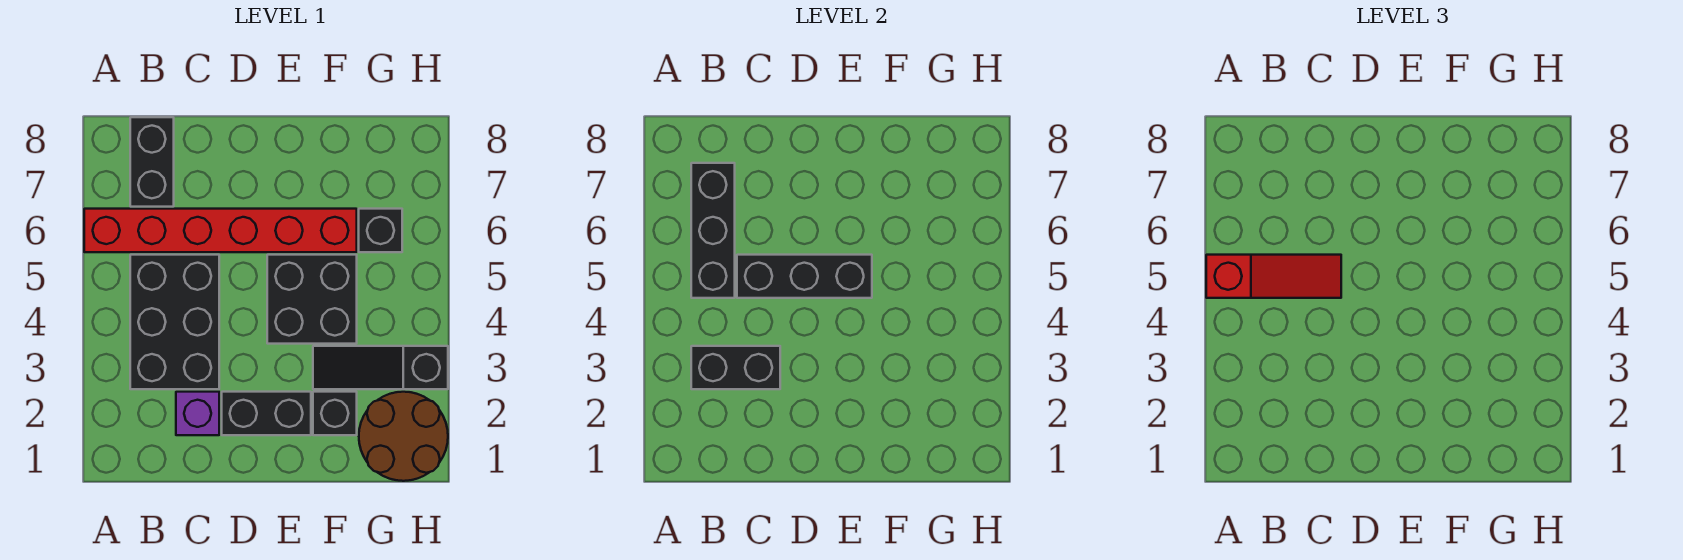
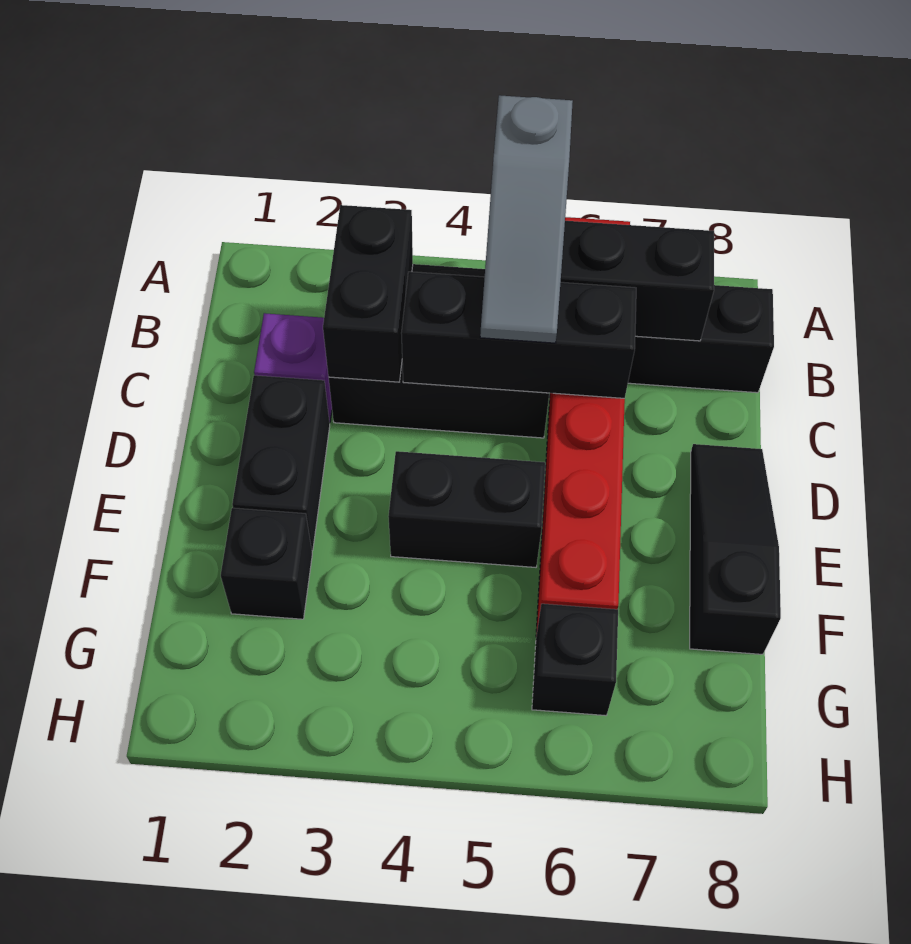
red 1x3 slope [1206,255,1341,298] -> grey 1x3 slope [480,95,573,343]
black 1x3 brick [737,255,872,298] -> black 1x3 brick turned to [401,272,636,398]
black 2x2 brick [267,255,357,344] -> black 1x2 brick [388,451,545,567]
black 1x3 slope [313,346,448,389] -> black 1x3 slope moved to [690,444,781,654]
brown 2x2 round brick [359,392,448,481] -> none

